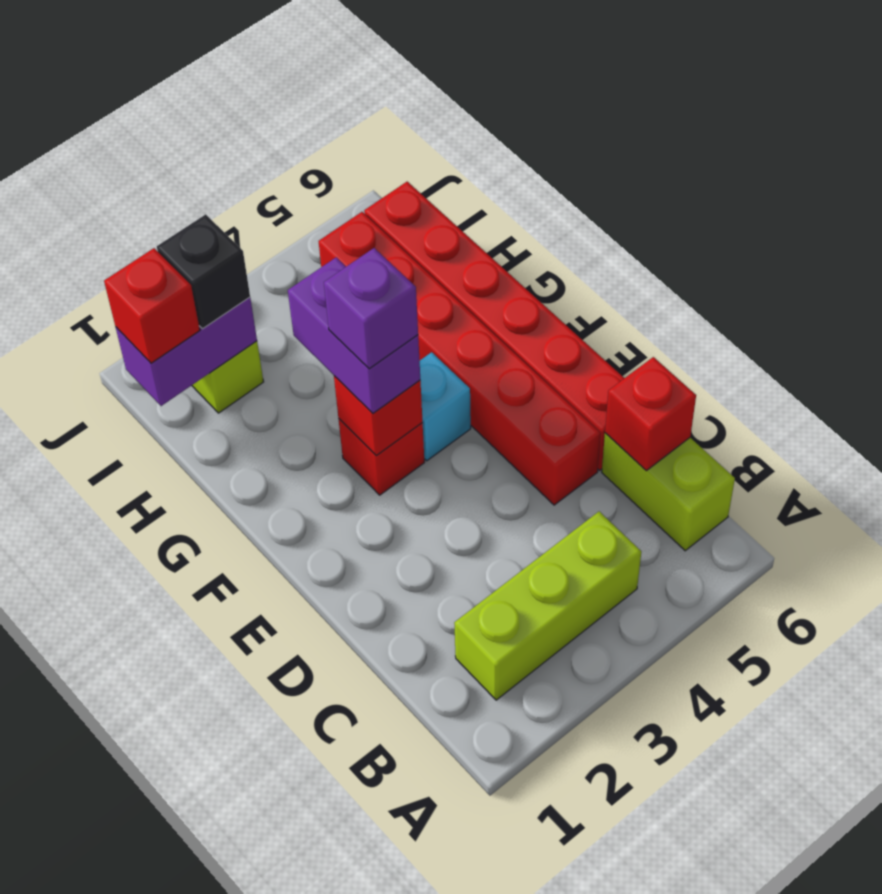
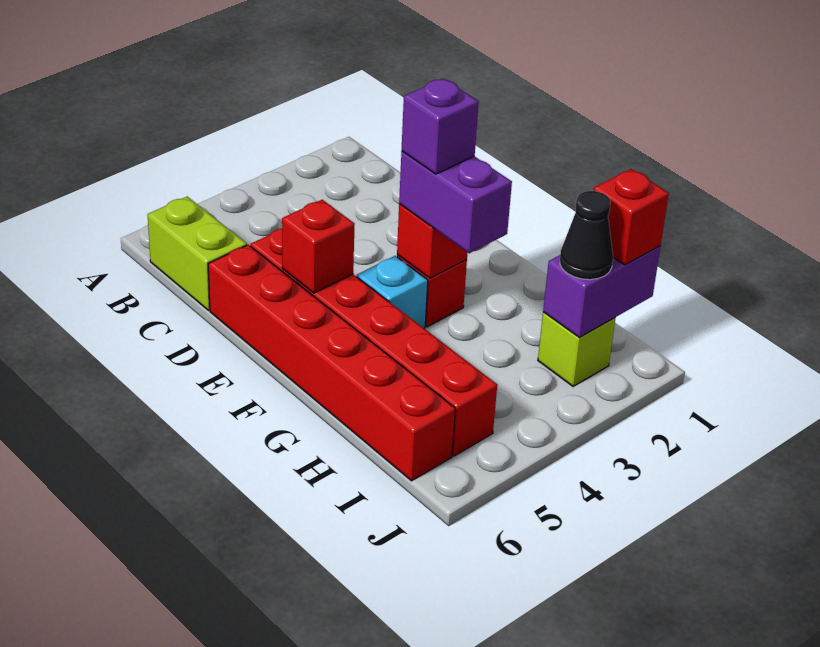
lime 1x3 brick [454,511,641,700] -> none
red 1x1 brick [605,357,696,471] -> red 1x1 brick moved to [282,200,355,293]
black 1x1 brick [157,214,250,329] -> black 1x1 cone [560,191,613,280]

